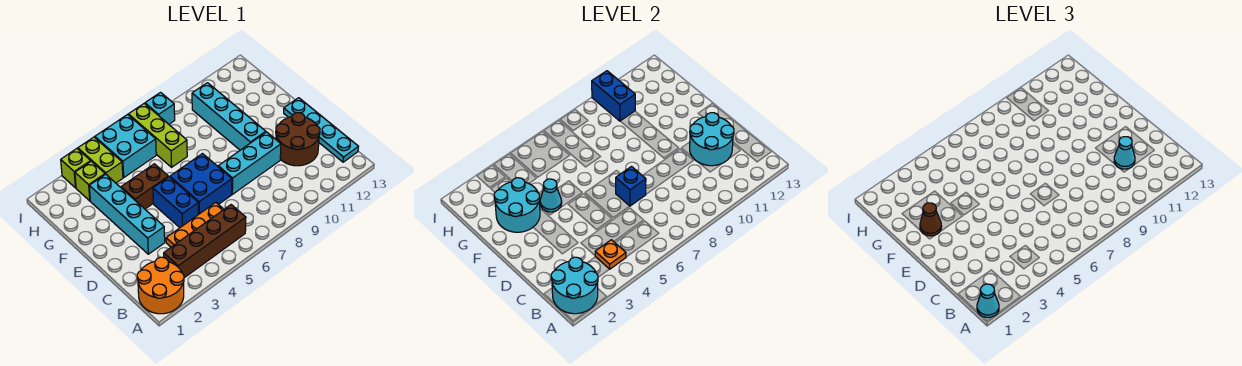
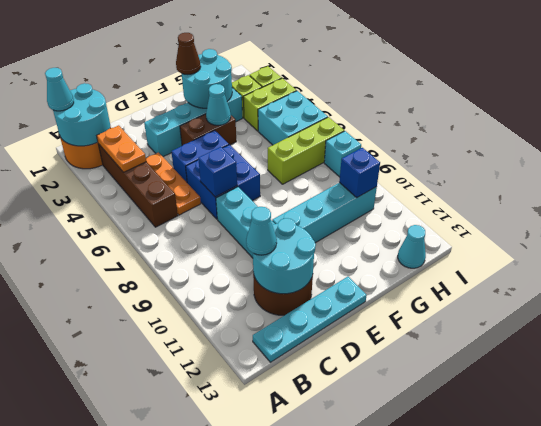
orange 1x1 plate [595,240,626,269] -> orange 1x2 plate [97,125,146,172]
brown 1x2 brick [121,164,168,209] -> brown 1x2 brick turned to [180,114,236,146]
blue 1x2 brick [592,71,635,121] -> blue 1x1 brick [339,148,380,197]
none -> cyan 1x1 cone [398,225,426,268]

